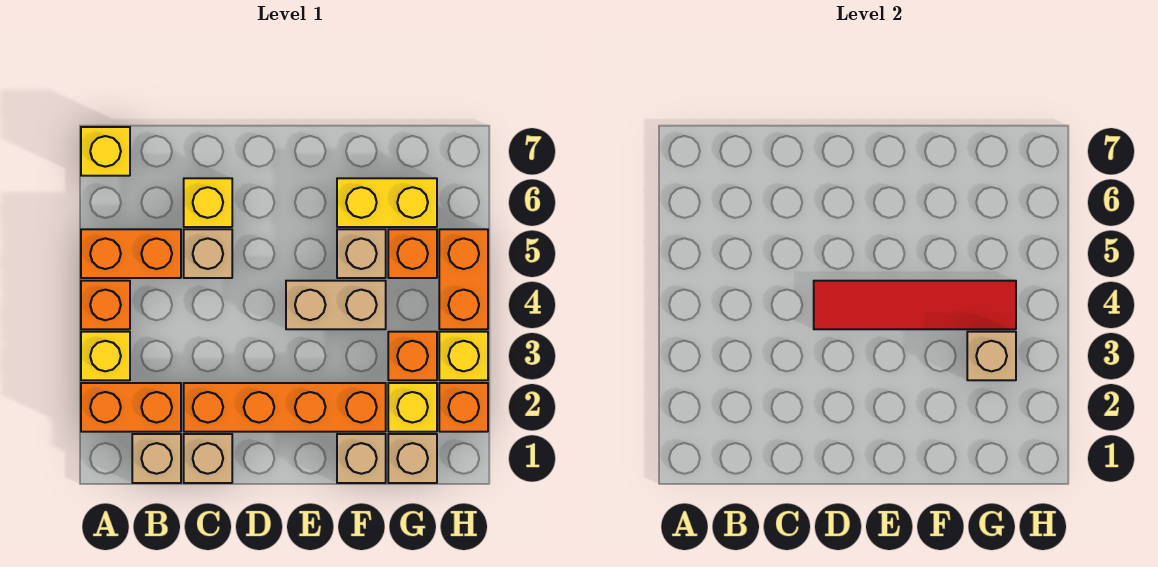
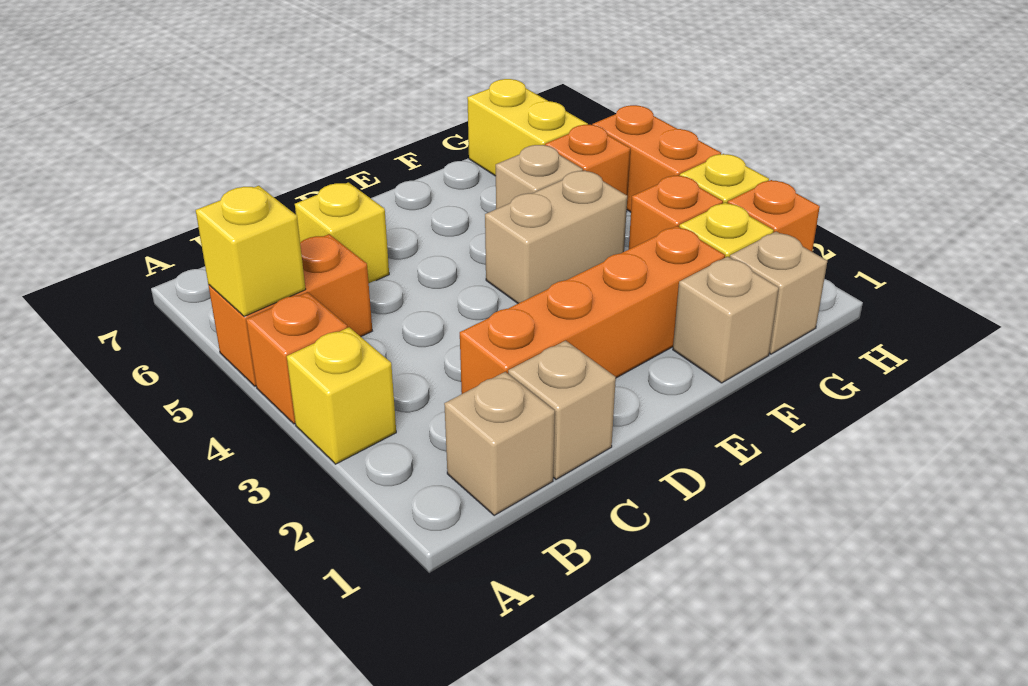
orange 1x2 brick [81,383,181,432] -> none
yellow 1x1 brick [81,127,130,176] -> yellow 1x1 brick moved to [196,186,306,317]
tan 1x1 brick [184,229,232,278] -> none
red 1x4 tile [814,281,1016,329] -> none
yellow 1x2 brick [337,178,437,227] -> yellow 1x2 brick turned to [467,79,588,176]
tan 1x1 brick [967,332,1016,380] -> none

